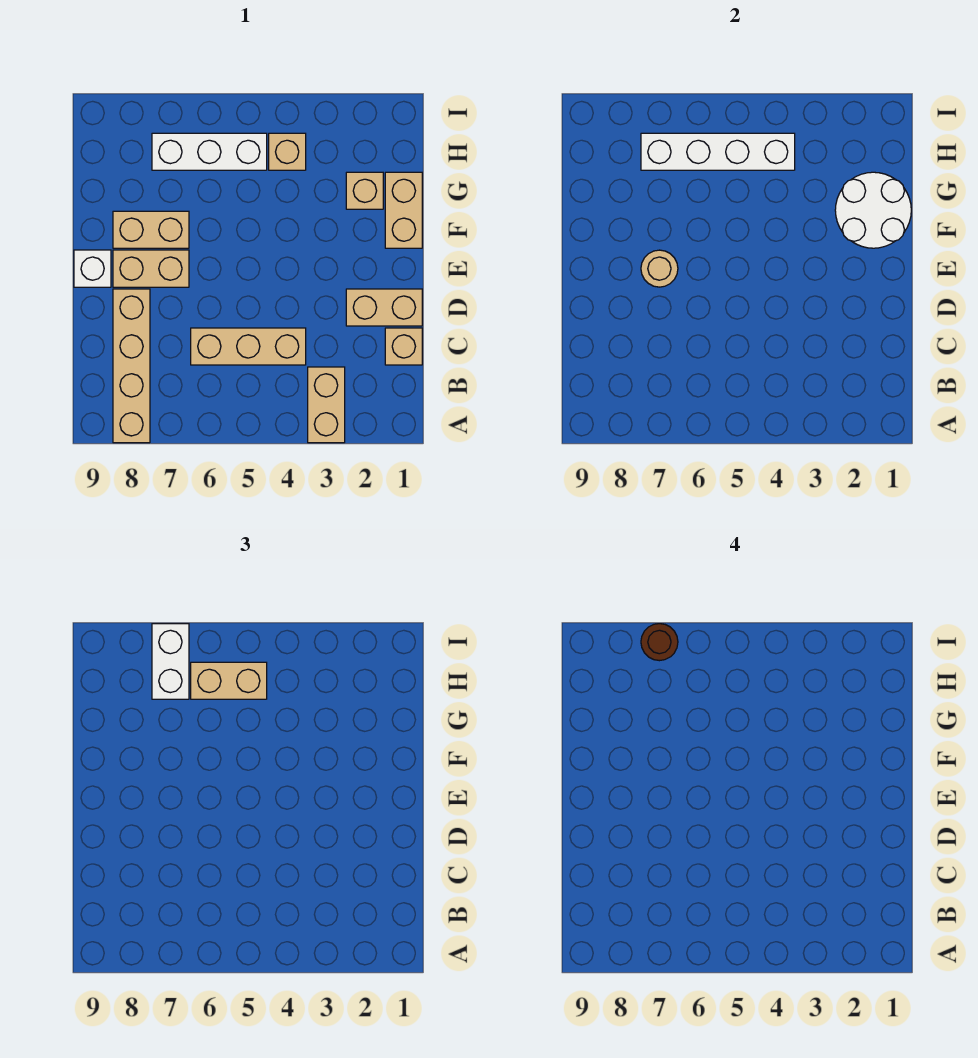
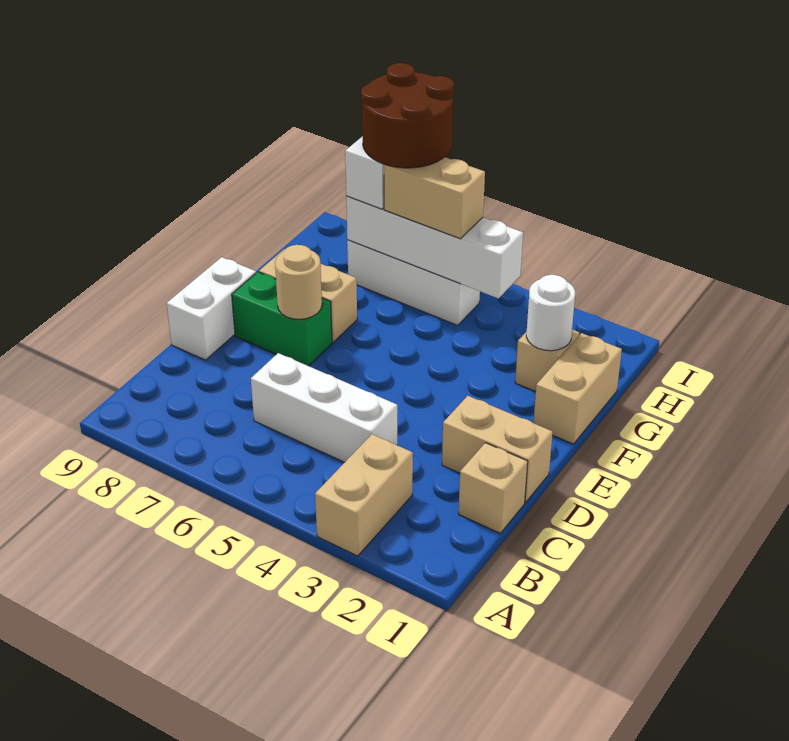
tan 1x4 brick [113,289,150,443] -> none
tan 1x3 brick [191,328,306,365] -> white 1x3 brick [251,353,397,462]
tan 1x2 brick [113,250,189,287] -> green 1x2 brick [232,272,332,366]
white 1x1 brick [74,250,111,287] -> white 1x2 brick [167,257,256,360]
white 2x2 round brick [835,172,911,248] -> white 1x1 round brick [526,275,575,351]
tan 1x1 brick [269,133,306,170] -> none
brown 1x1 round brick [641,624,678,661] -> brown 2x2 round brick [361,63,454,168]

